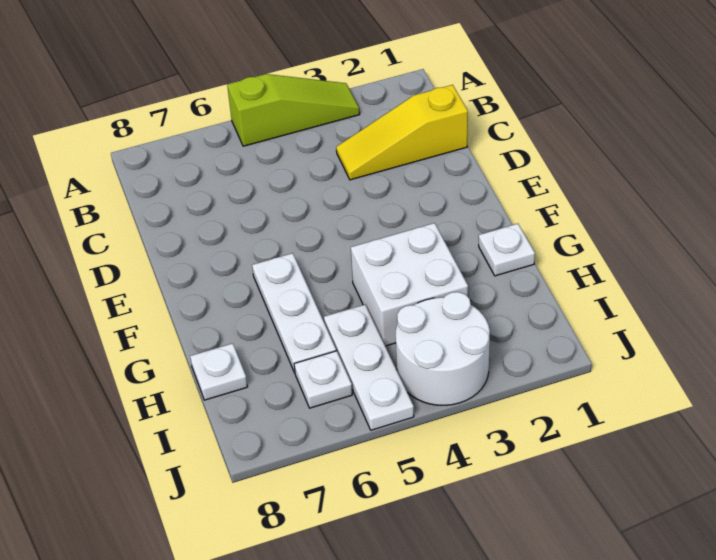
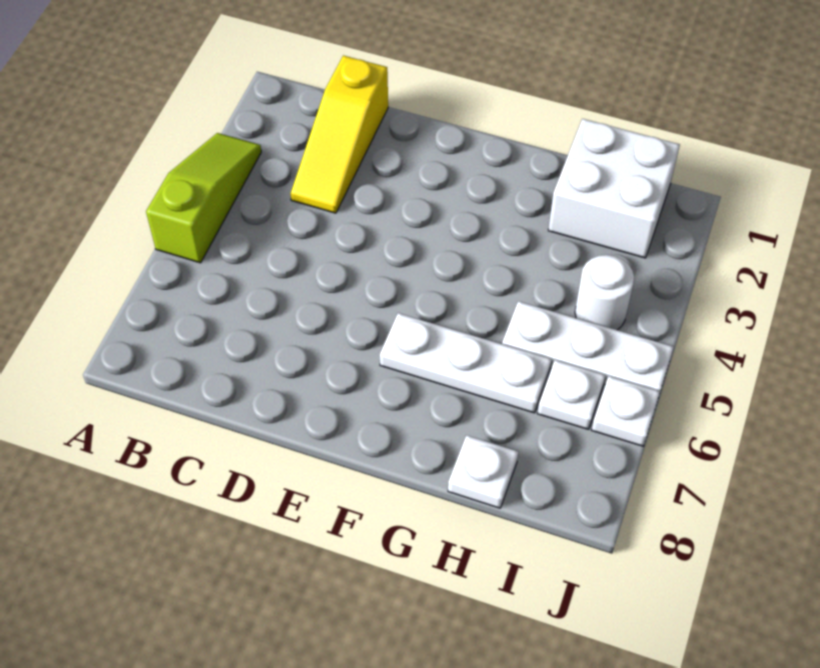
white 1x1 plate [479,224,535,276] -> white 1x1 plate moved to [592,376,660,446]
white 2x2 brick [351,223,468,346] -> white 2x2 brick moved to [548,119,680,258]
white 2x2 round brick [396,292,490,405] -> white 1x1 round brick [575,255,634,330]

